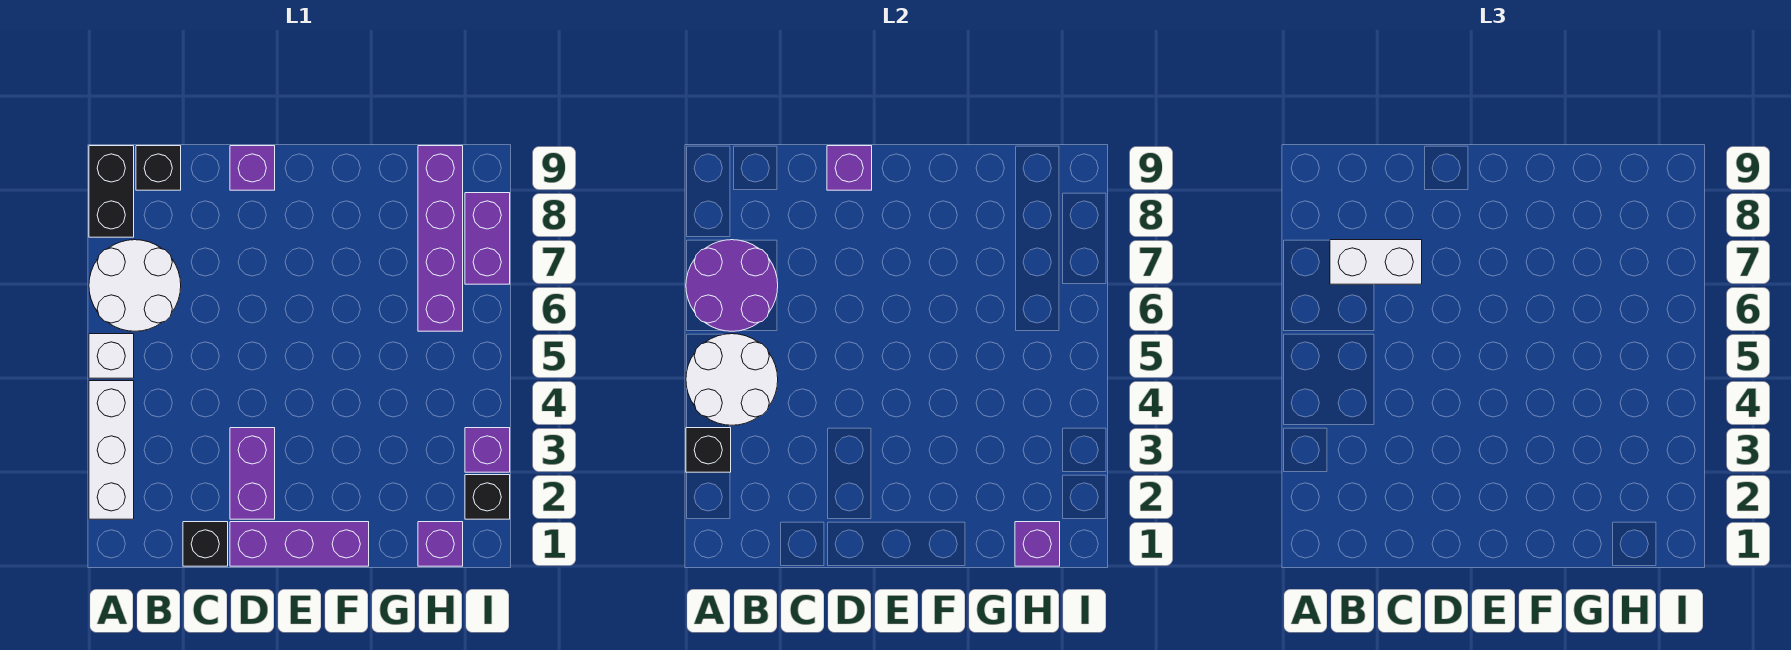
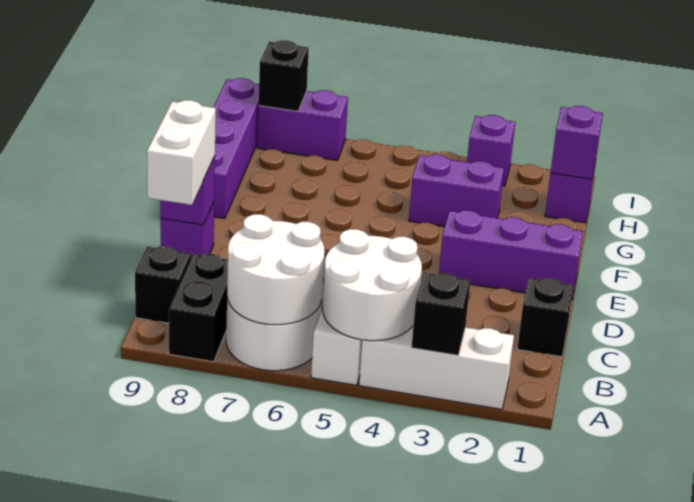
purple 2x2 round brick [686,240,778,331] -> white 2x2 round brick [227,214,325,325]
black 1x2 brick [89,146,134,237] -> black 1x2 brick turned to [169,254,228,362]
white 1x2 brick [1330,240,1422,284] -> white 1x2 brick moved to [147,100,216,205]
purple 1x3 brick [230,522,369,566] -> purple 1x3 brick turned to [439,210,583,299]
purple 1x2 brick [230,428,275,519] -> purple 1x2 brick moved to [409,155,504,227]
purple 1x4 brick [418,146,463,331] -> purple 1x4 brick turned to [213,78,259,219]
black 1x1 brick [465,475,510,519] -> black 1x1 brick moved to [259,40,309,111]

